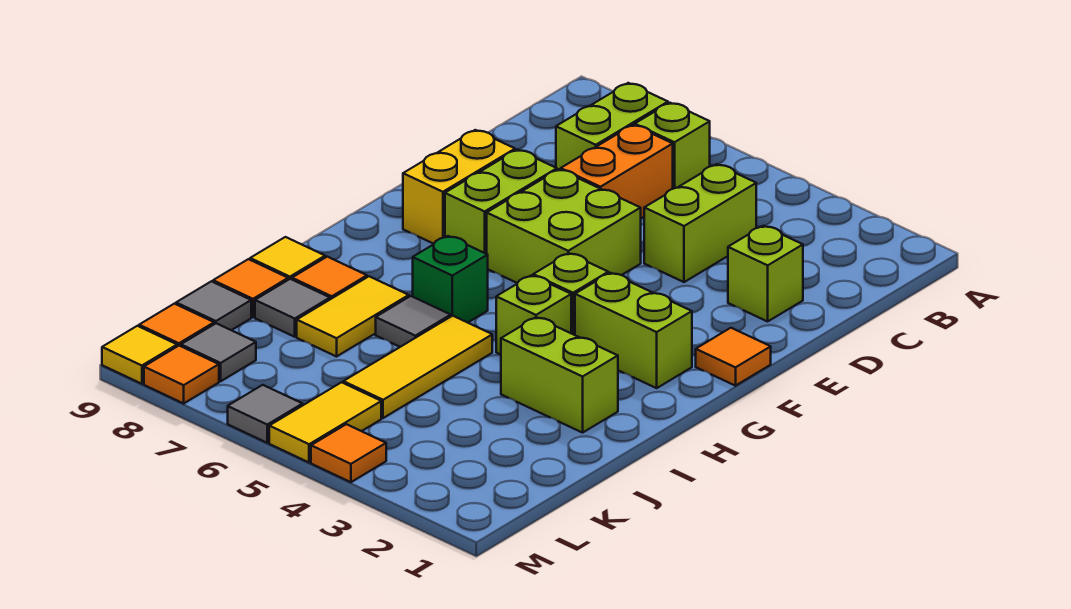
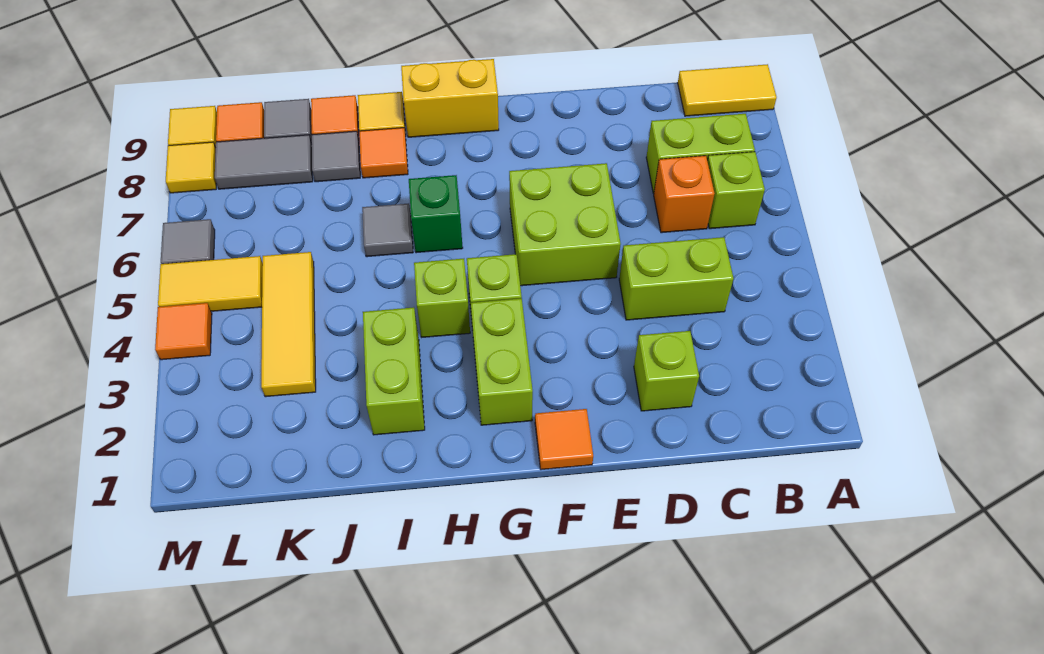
orange 1x2 brick [561,125,673,218] -> orange 1x1 brick [654,156,715,233]
lime 1x2 brick [445,150,557,254] -> none
yellow 1x2 brick [403,130,515,244] -> yellow 1x2 brick moved to [401,59,499,137]
yellow 1x3 tile [343,316,492,418] -> yellow 1x3 tile turned to [261,252,316,397]
yellow 1x2 tile [297,276,409,356] -> yellow 1x2 tile moved to [678,64,777,116]
grey 1x1 tile [181,323,256,381] -> grey 1x2 tile [215,135,313,189]
orange 1x1 tile [144,346,219,403] -> yellow 1x1 tile [166,142,216,193]

